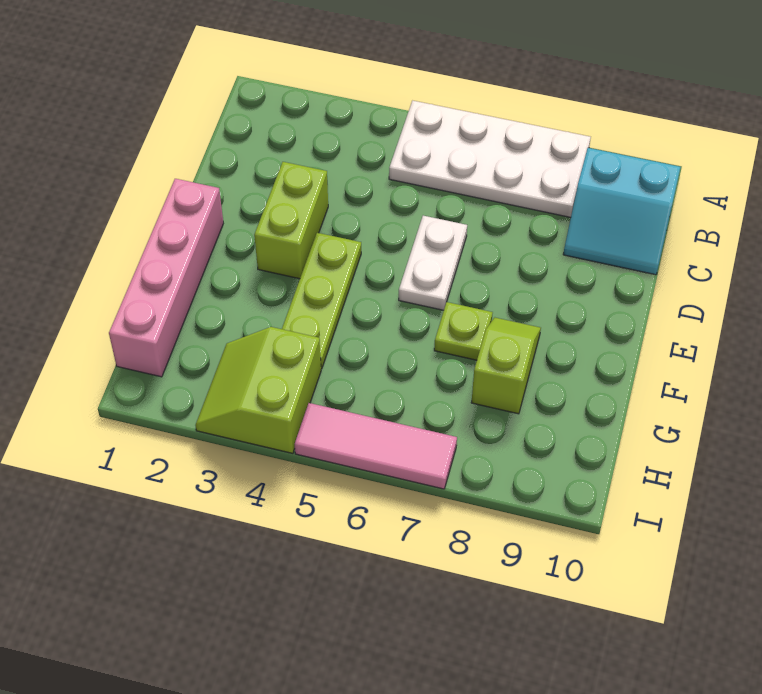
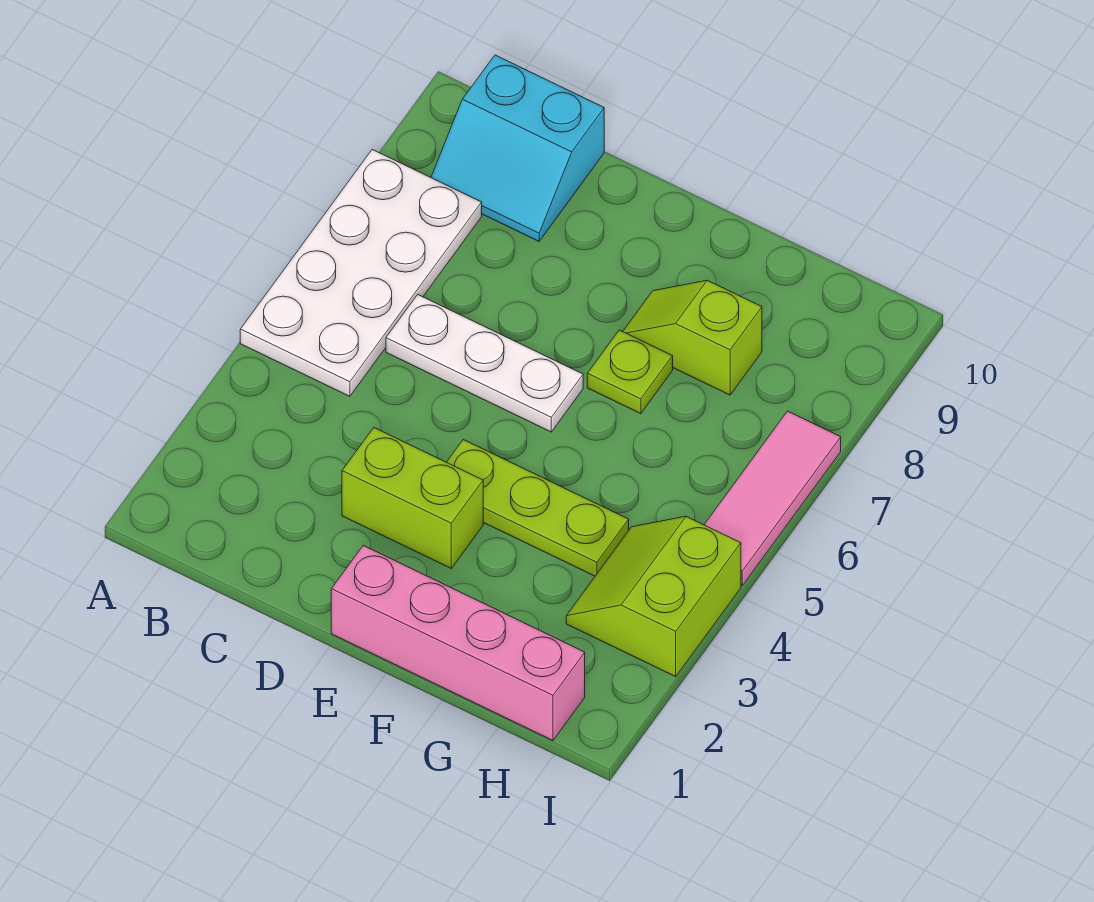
cyan 2x2 slope [563,148,681,275] -> cyan 2x2 slope turned to [431,55,604,241]
white 1x2 plate [399,216,467,310] -> white 1x3 plate [386,295,583,432]
lime 2x2 slope [195,327,321,453] -> lime 2x2 slope turned to [566,516,741,677]

